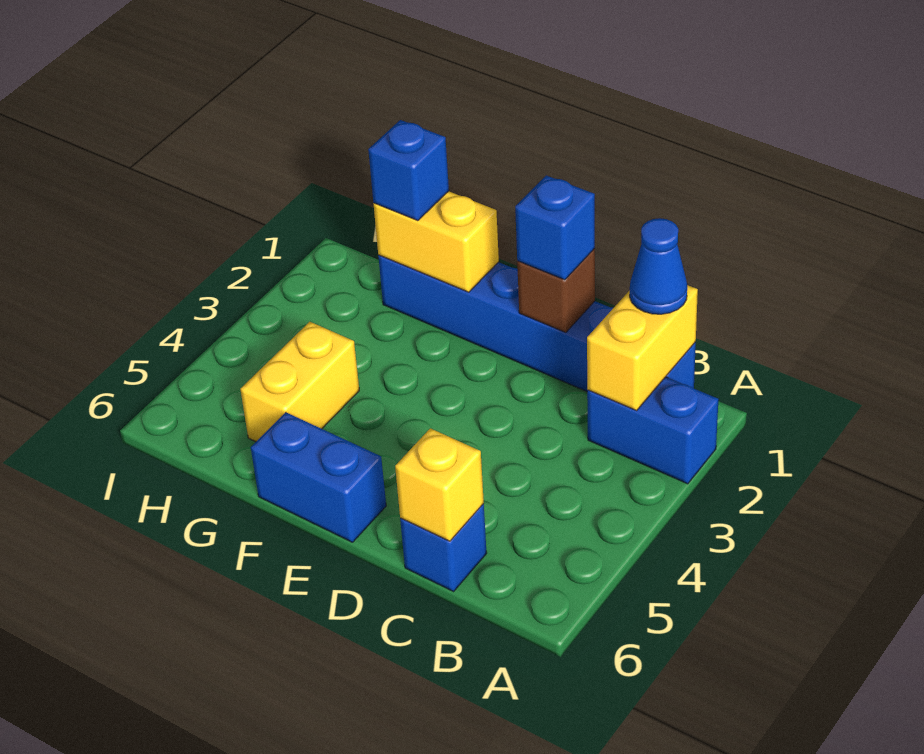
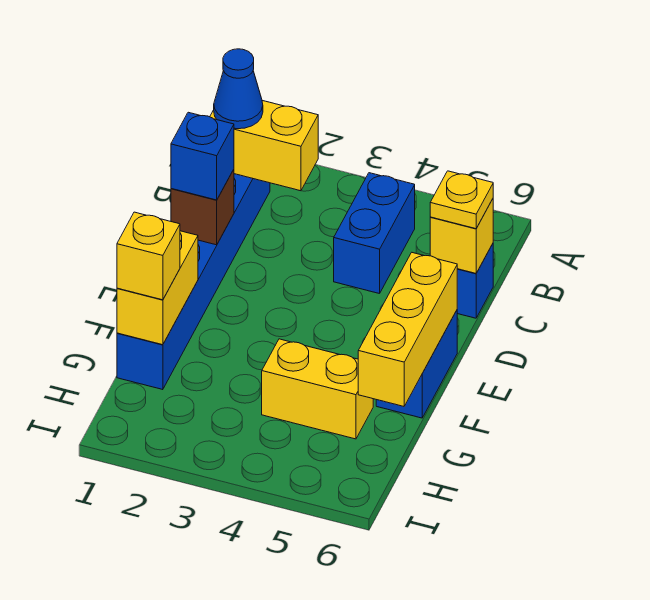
blue 1x2 brick [587,377,718,484] -> blue 1x2 brick moved to [334,173,415,294]
none -> yellow 1x1 plate [430,171,493,229]
none -> yellow 1x3 brick [358,253,457,406]
blue 1x1 brick [368,120,449,221] -> yellow 1x1 brick [117,212,180,300]

